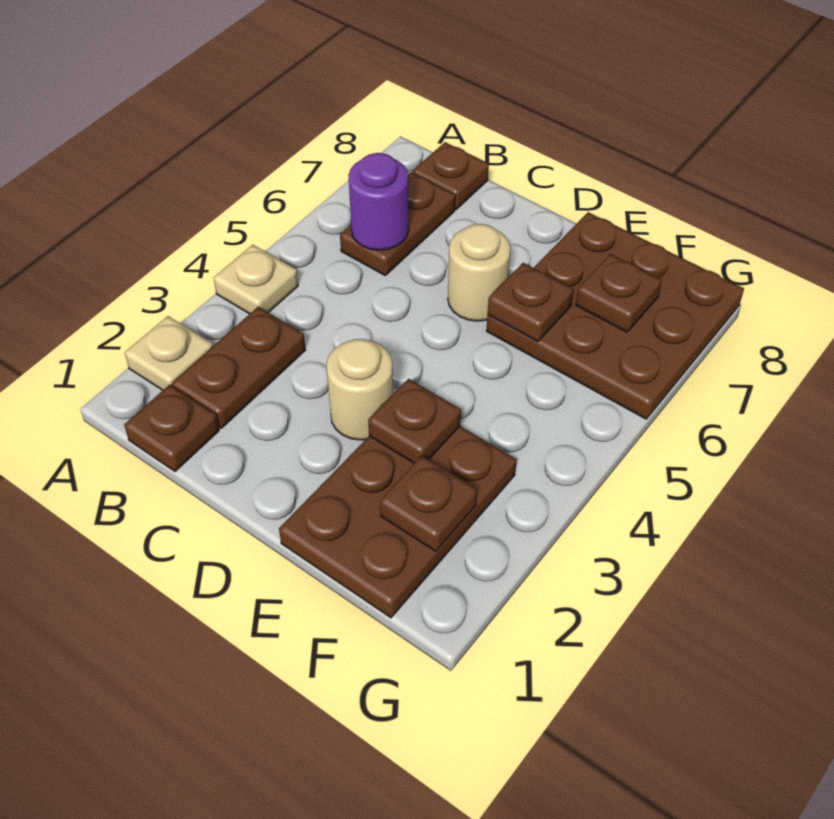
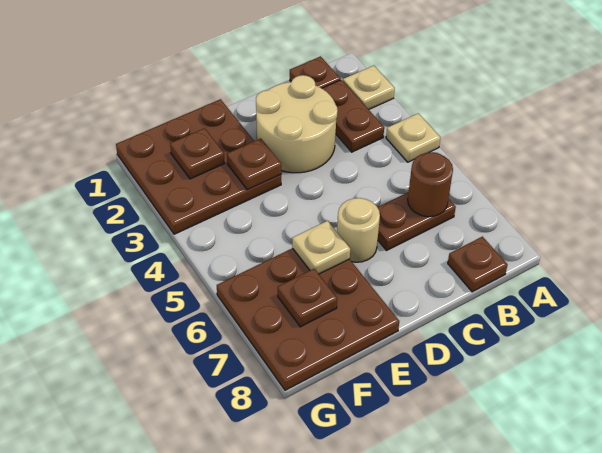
brown 1x2 plate [340,172,455,275] -> brown 1x2 plate turned to [377,192,456,250]
purple 1x1 round brick [348,153,409,250] -> brown 1x1 round brick [408,152,453,217]
tan 1x1 round brick [326,339,393,440] -> tan 2x2 round brick [256,75,338,173]
brown 2x3 plate [279,426,517,618] -> brown 3x3 plate [116,99,281,234]
brown 1x1 plate [488,263,574,342] -> tan 1x1 plate [292,221,350,274]

